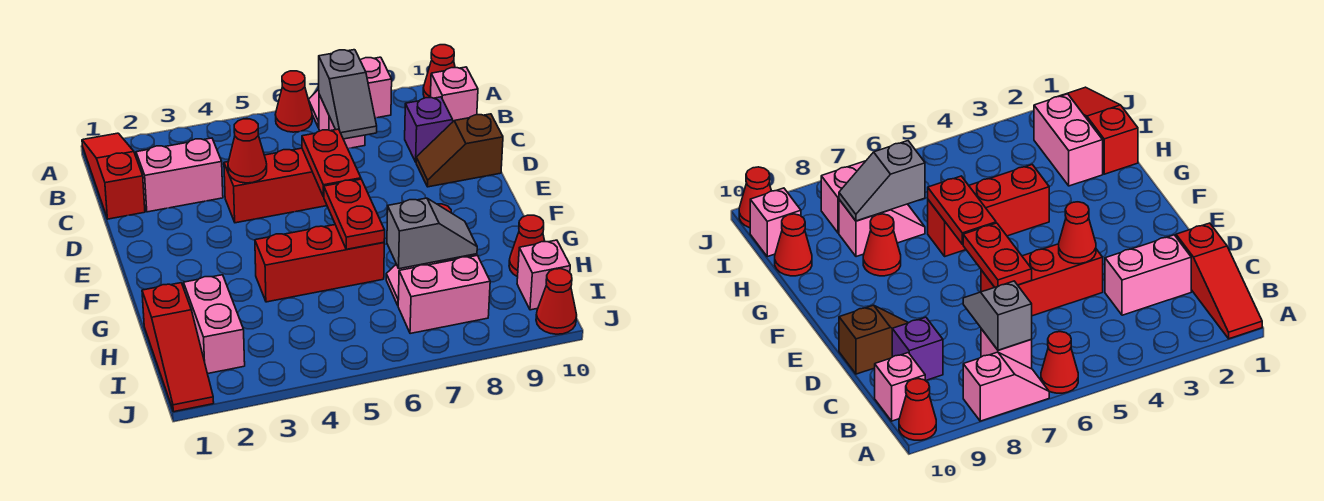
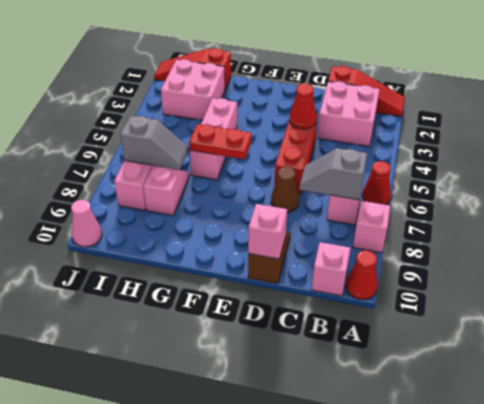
pink 1x2 brick [136,138,223,212] -> pink 2x2 brick [317,81,380,146]
purple 1x1 brick [405,97,453,162] -> none
red 1x2 plate [302,129,361,197] -> none
none -> brown 1x1 cone [271,167,299,212]
red 1x3 brick [255,225,384,302] -> pink 1x3 brick [190,98,237,180]
red 1x1 cone [863,214,901,276] -> none
pink 1x2 brick [184,275,245,374] -> pink 2x2 brick [161,59,225,120]
grey 1x2 slope [387,198,477,269] -> grey 1x2 slope turned to [120,116,188,170]
red 1x1 cone [509,215,545,277] -> none
pink 1x1 brick [517,240,570,310] -> pink 1x1 brick moved to [248,204,287,259]
red 1x1 cone [536,269,577,334] -> pink 1x1 cone [71,200,102,247]

